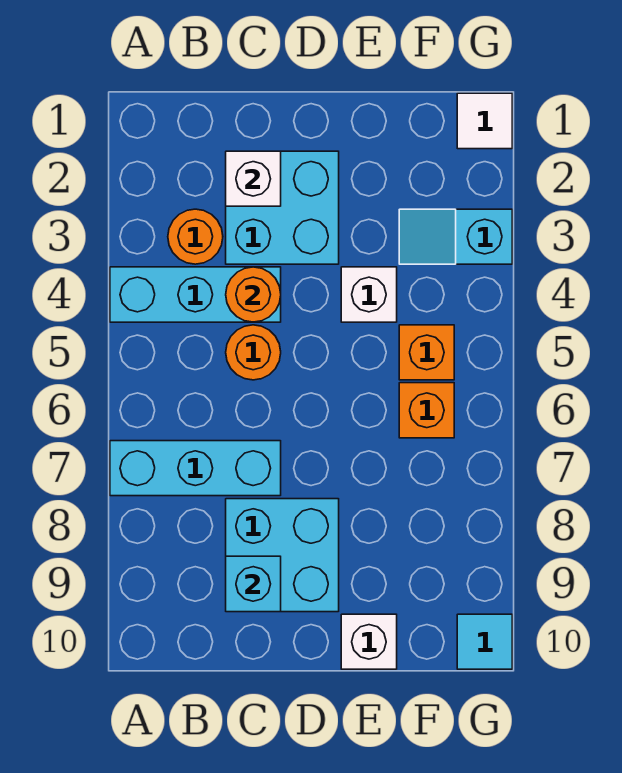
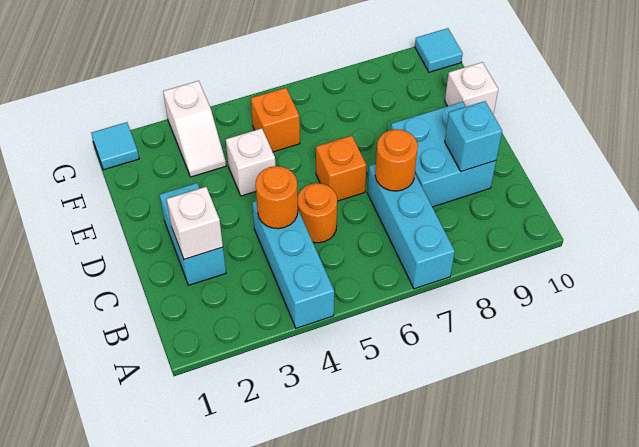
orange 1x1 round brick [168,209,223,264] -> orange 1x1 round brick moved to [375,129,418,191]
cyan 2x2 brick [226,151,339,264] -> cyan 1x2 brick [160,183,226,285]
cyan 1x2 slope [399,209,512,264] -> white 1x2 slope [163,81,226,177]
orange 1x1 brick [399,383,454,438] -> orange 1x1 brick moved to [316,136,367,201]
white 1x1 tile [457,93,512,149] -> cyan 1x1 tile [91,122,139,170]

